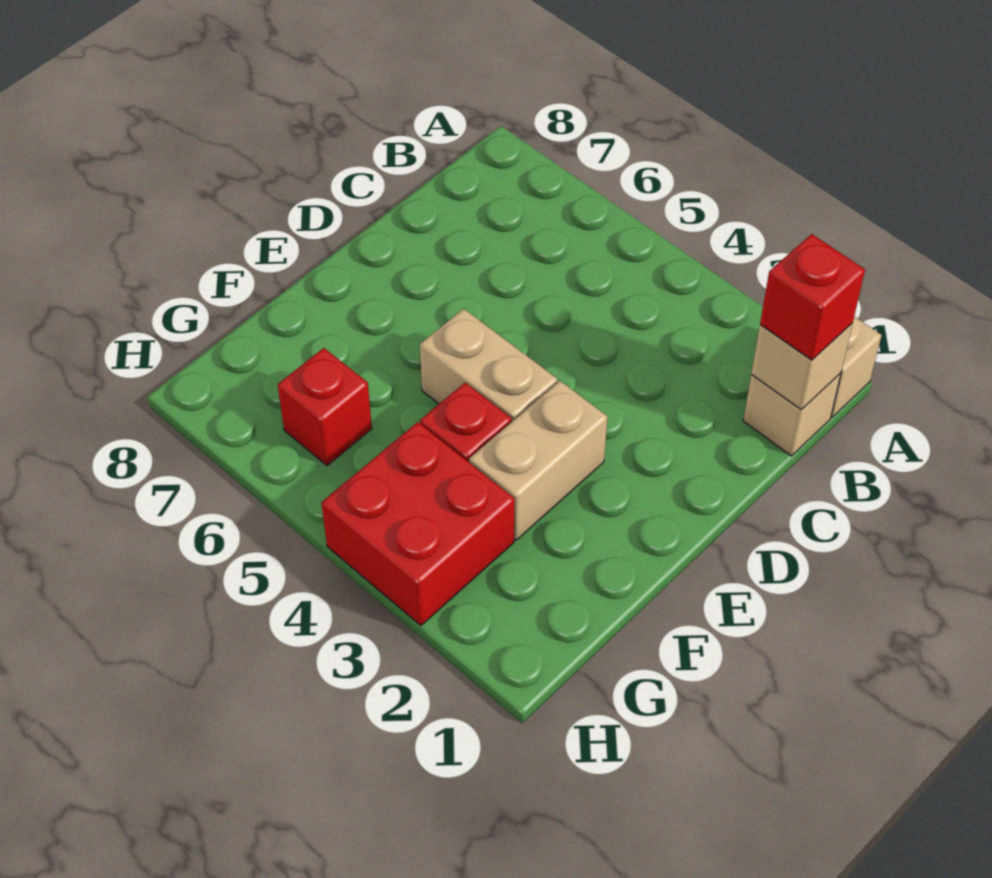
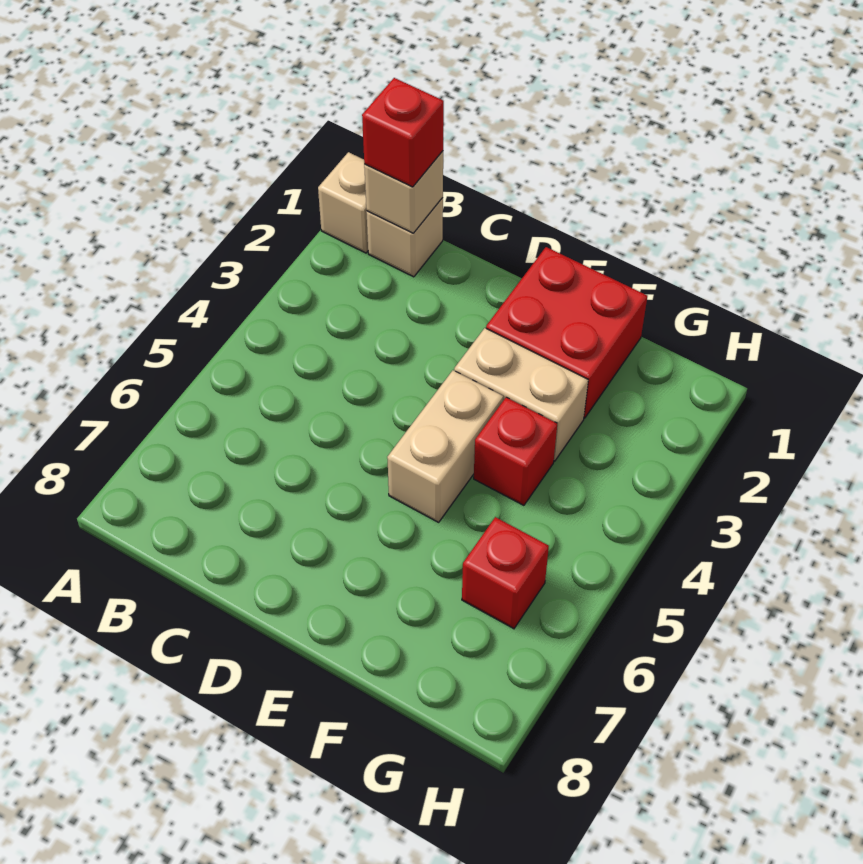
red 2x2 brick [322,422,514,626] -> red 2x2 brick moved to [486,247,647,418]

